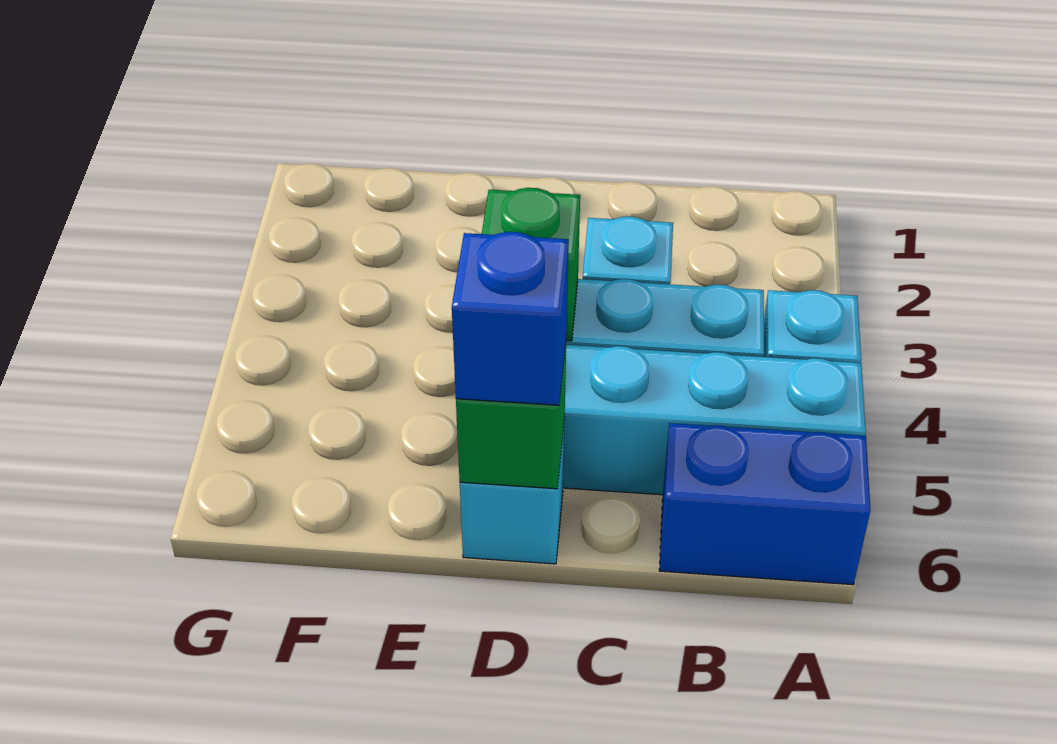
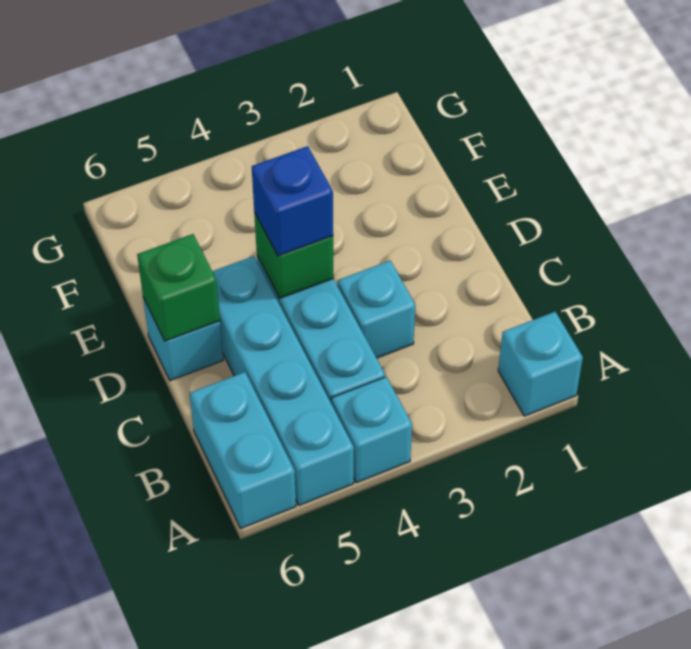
none -> cyan 1x1 brick [498,312,583,416]
blue 1x2 brick [659,423,870,585] -> cyan 1x2 brick [190,372,296,528]
blue 1x1 brick [452,232,569,405] -> blue 1x1 brick moved to [252,146,333,256]

